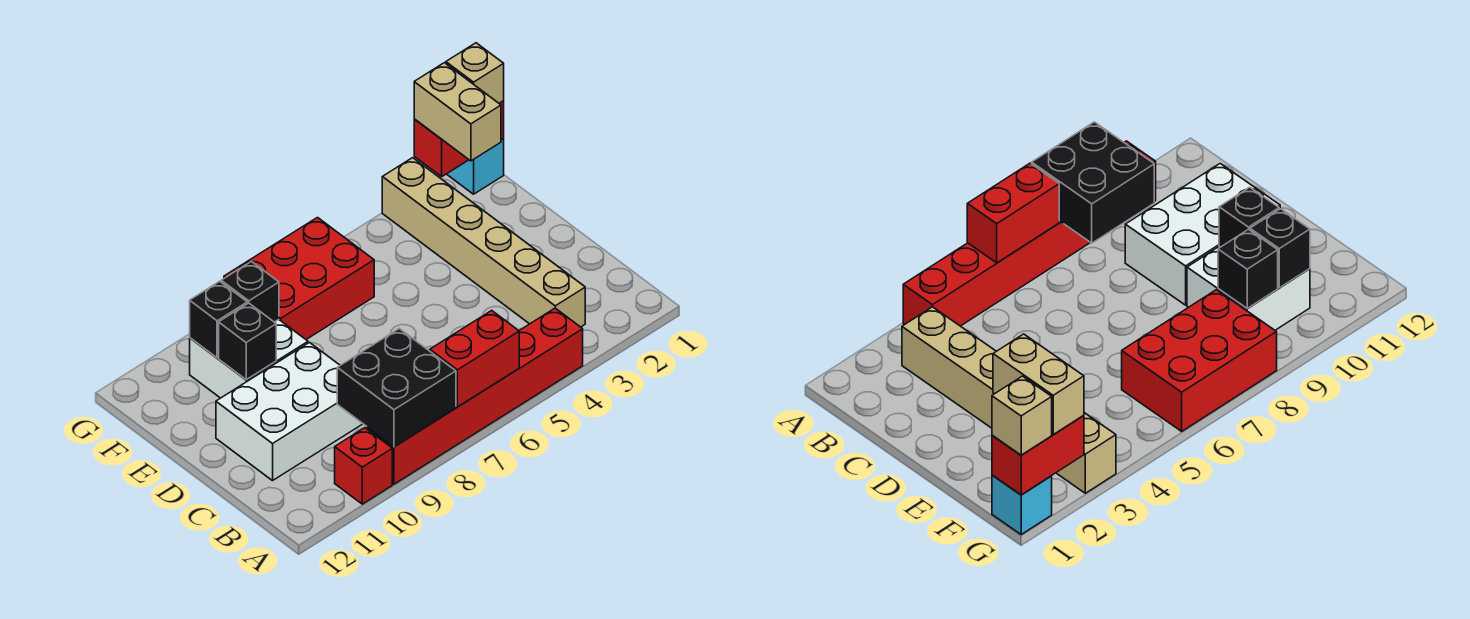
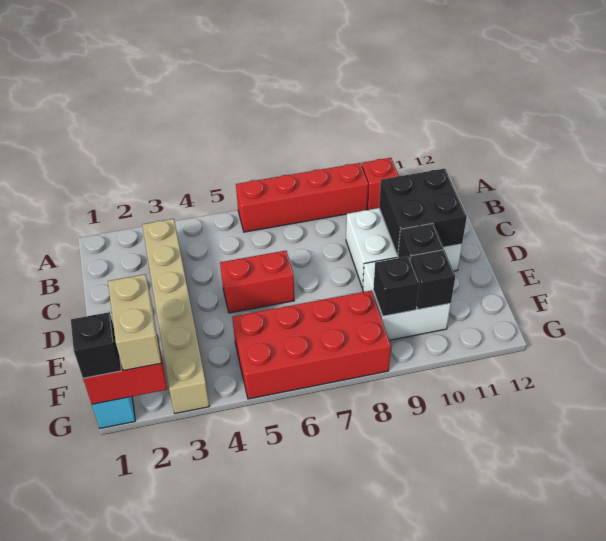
red 1x6 brick [366,308,583,484] -> red 1x4 brick [236,163,368,232]
red 1x2 brick [430,310,519,407] -> red 1x2 brick moved to [220,251,294,313]
black 2x2 brick [337,329,456,447] -> black 2x2 brick moved to [379,169,467,256]
red 2x3 brick [224,218,374,339] -> red 2x4 brick [232,291,391,399]
tan 1x1 brick [446,43,504,103] -> black 1x1 brick [71,312,121,378]

